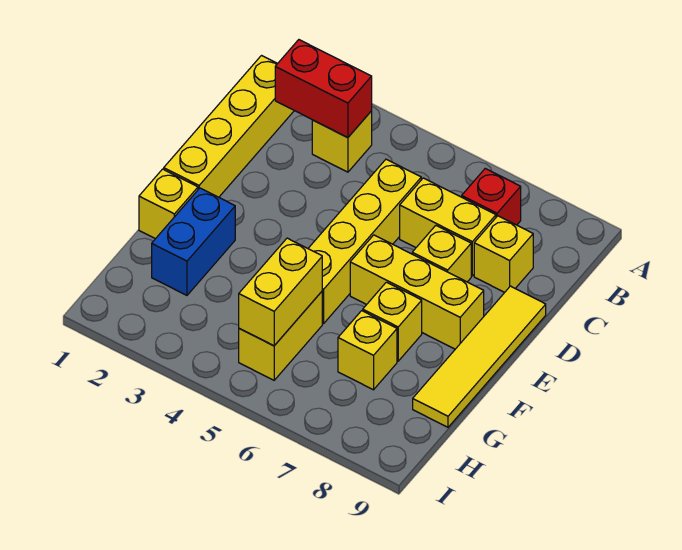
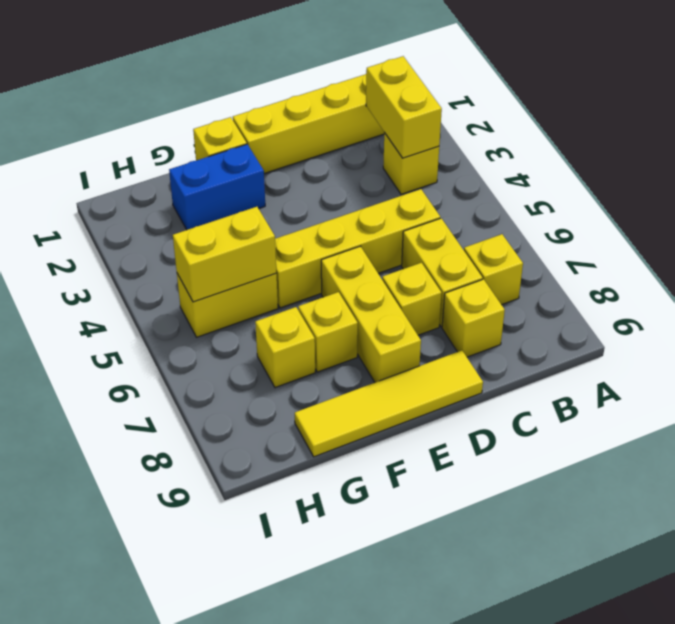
red 1x2 brick [275,40,372,138] -> yellow 1x2 brick [366,56,442,158]
red 1x1 brick [462,169,521,225] -> yellow 1x1 brick [464,234,523,305]

